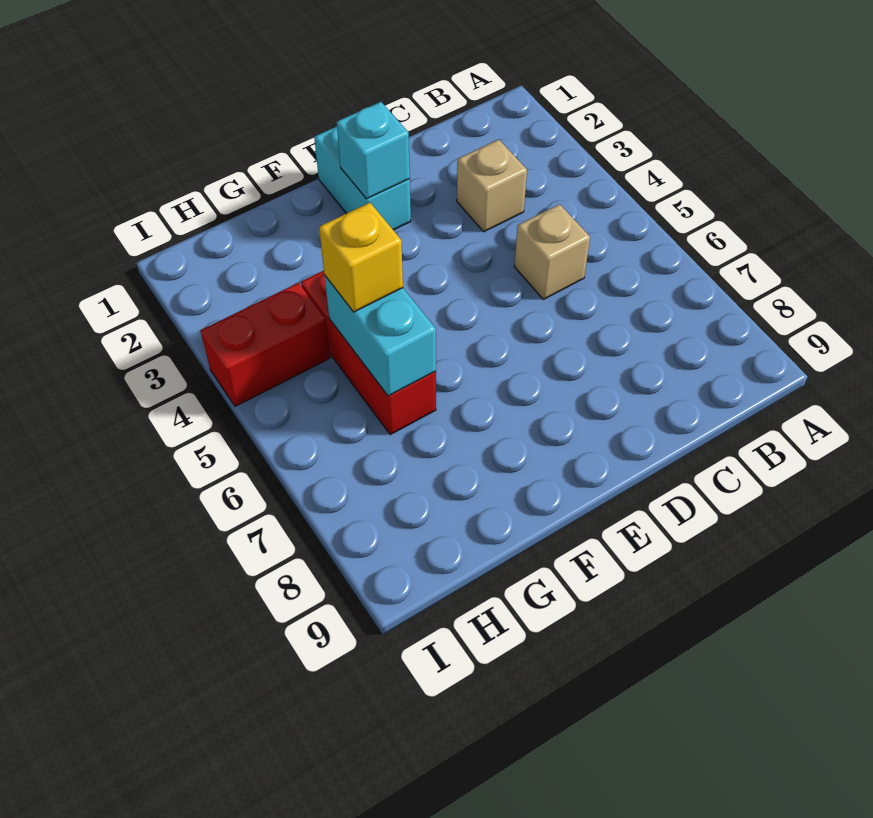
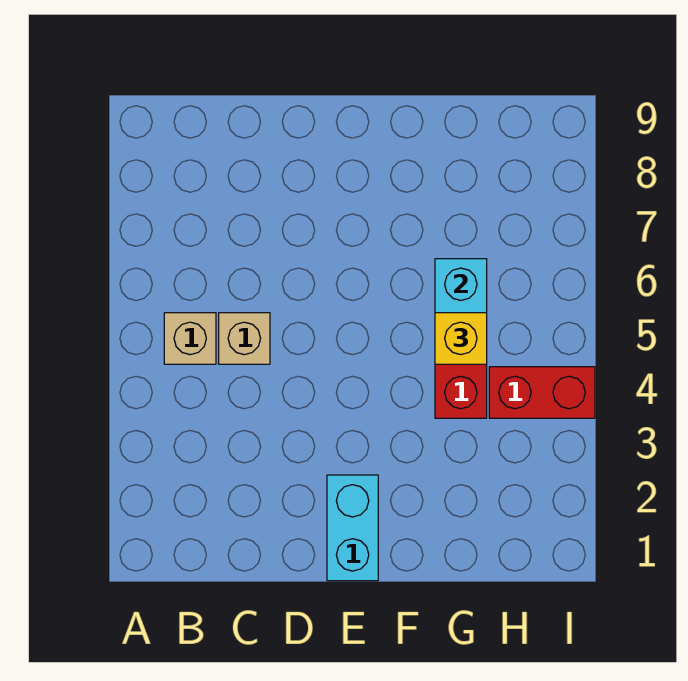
tan 1x1 brick [457,139,527,232] -> tan 1x1 brick moved to [164,313,216,364]
cyan 1x1 brick [337,102,410,199] -> none

